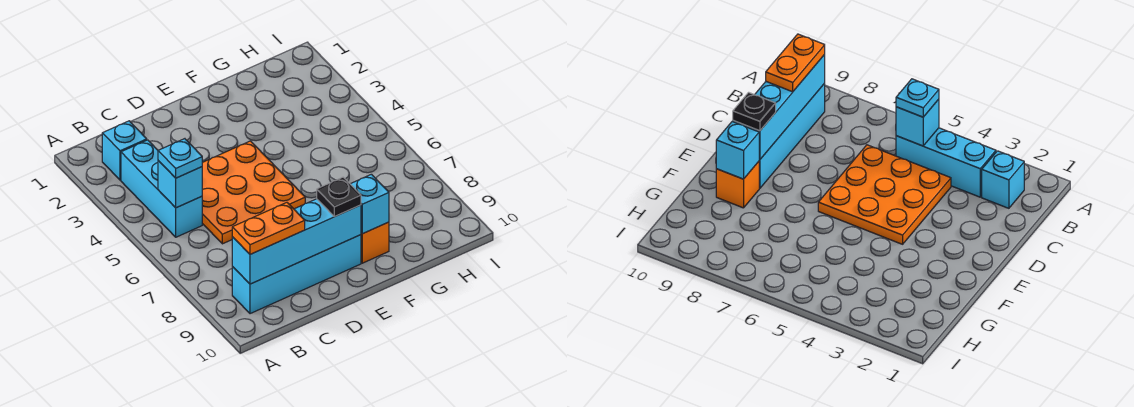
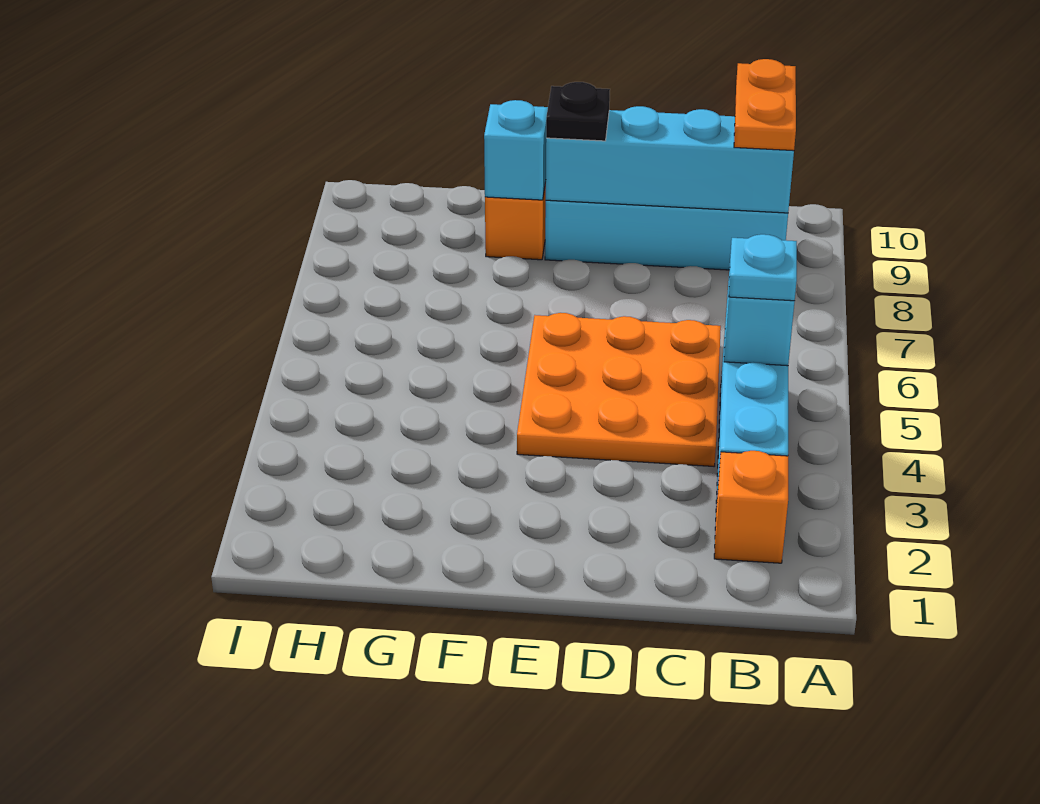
cyan 1x1 brick [102,121,147,180] -> orange 1x1 brick [714,451,788,563]
orange 1x2 plate [232,202,305,254] -> orange 1x2 plate turned to [734,59,796,151]

